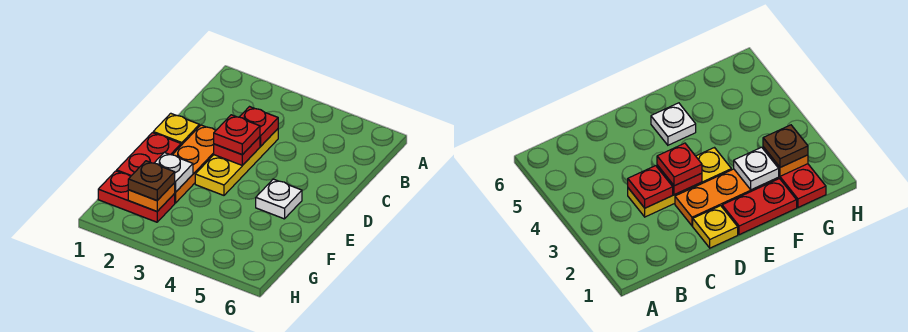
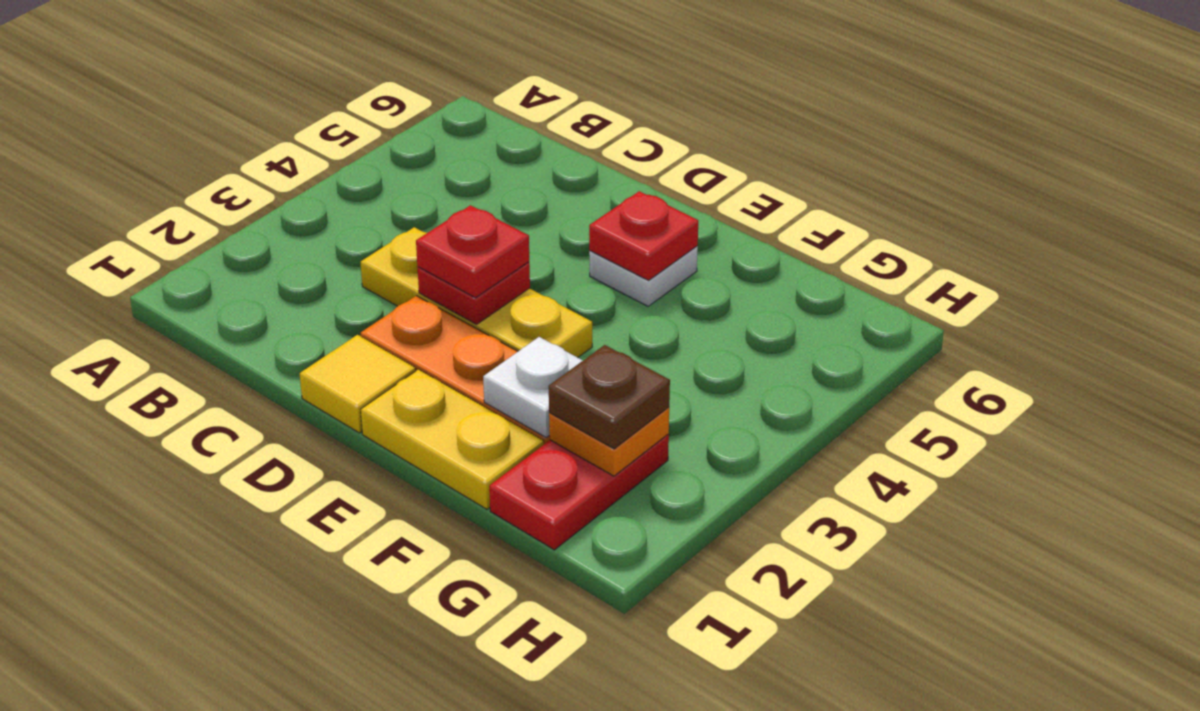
red 1x1 plate [240,107,278,146] -> red 1x1 plate moved to [589,191,698,280]
yellow 1x1 plate [153,113,199,145] -> yellow 1x1 tile [300,335,416,433]
red 1x2 plate [117,133,181,176] -> yellow 1x2 plate [361,369,544,509]

